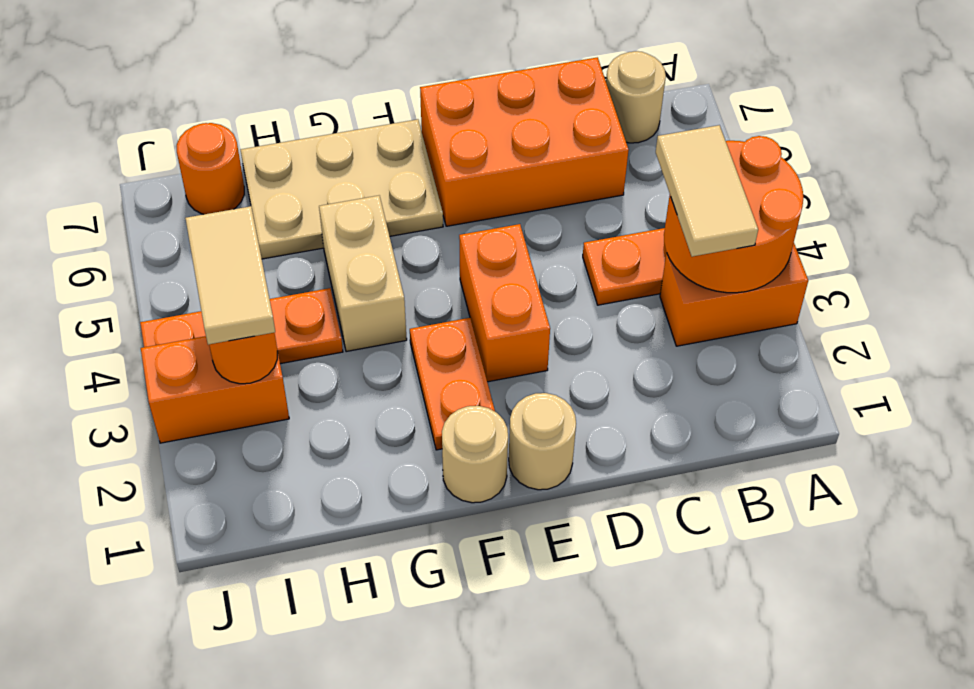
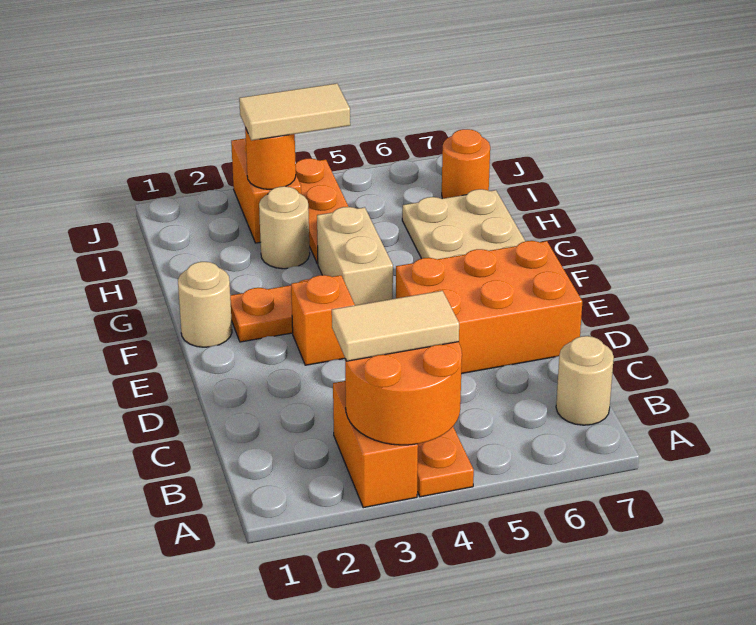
orange 2x3 brick [420,57,629,226] -> orange 2x3 brick turned to [396,241,582,374]
tan 1x1 round brick [509,393,576,490] -> tan 1x1 round brick moved to [259,186,310,269]
orange 1x2 brick [459,224,550,382] -> orange 1x1 brick [291,275,355,365]
tan 1x2 brick [319,196,407,352] -> tan 1x2 brick turned to [317,207,393,305]

